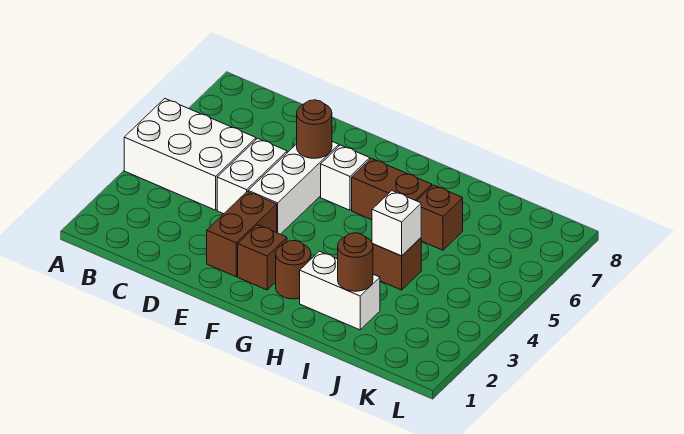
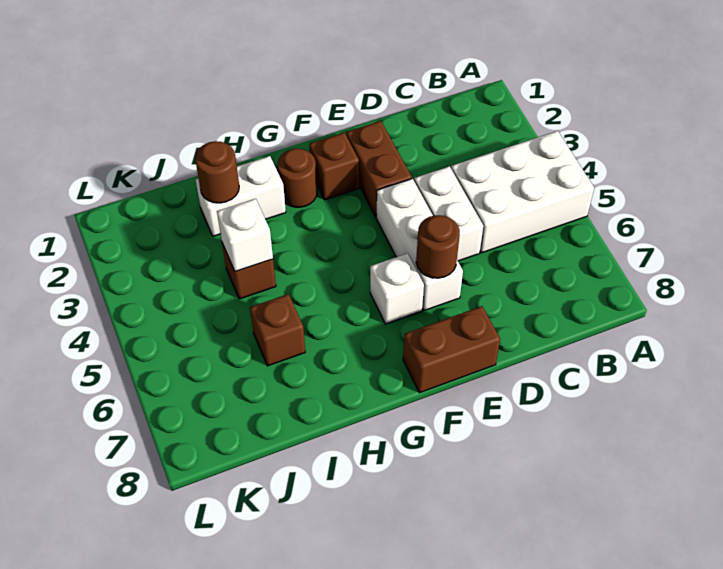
brown 1x2 brick [352,158,432,220] -> brown 1x2 brick moved to [403,306,500,393]

